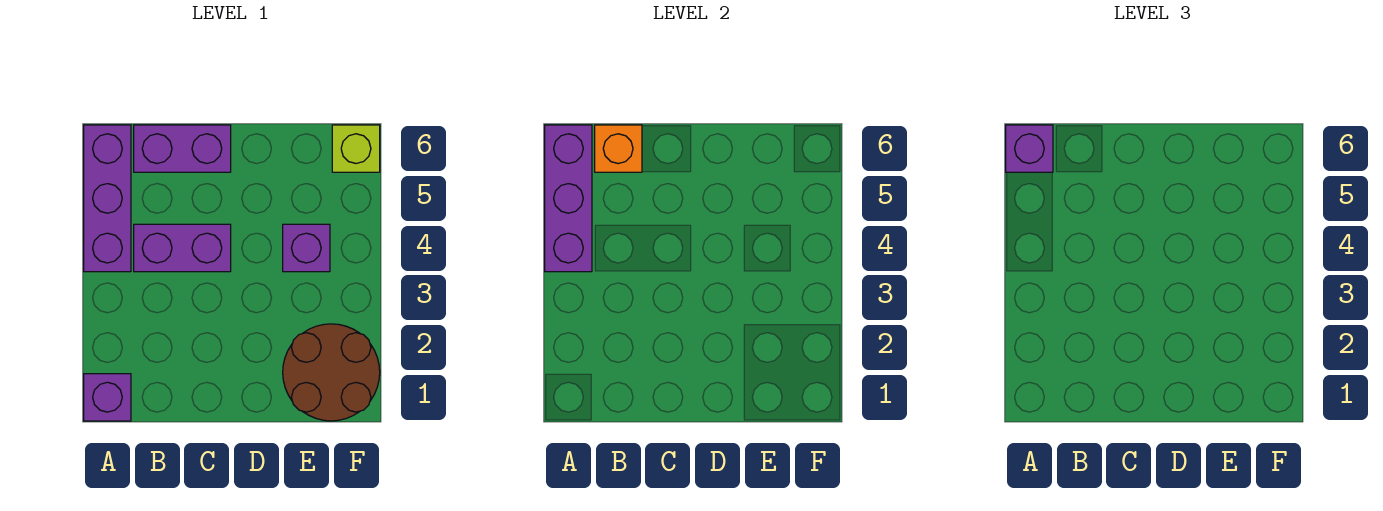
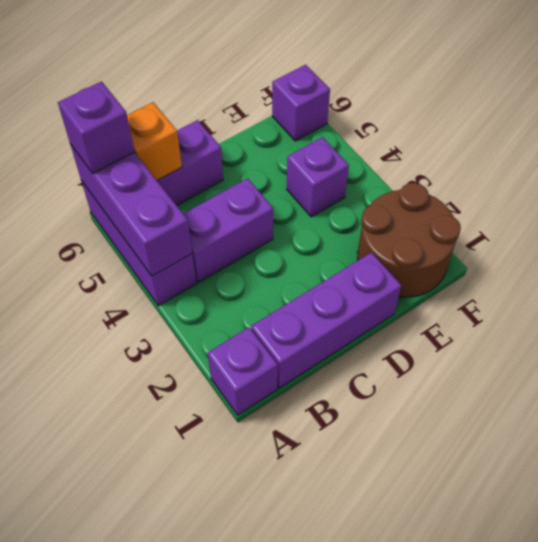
none -> purple 1x3 brick [251,252,401,388]
lime 1x1 brick [332,125,380,172] -> purple 1x1 brick [272,65,330,141]

